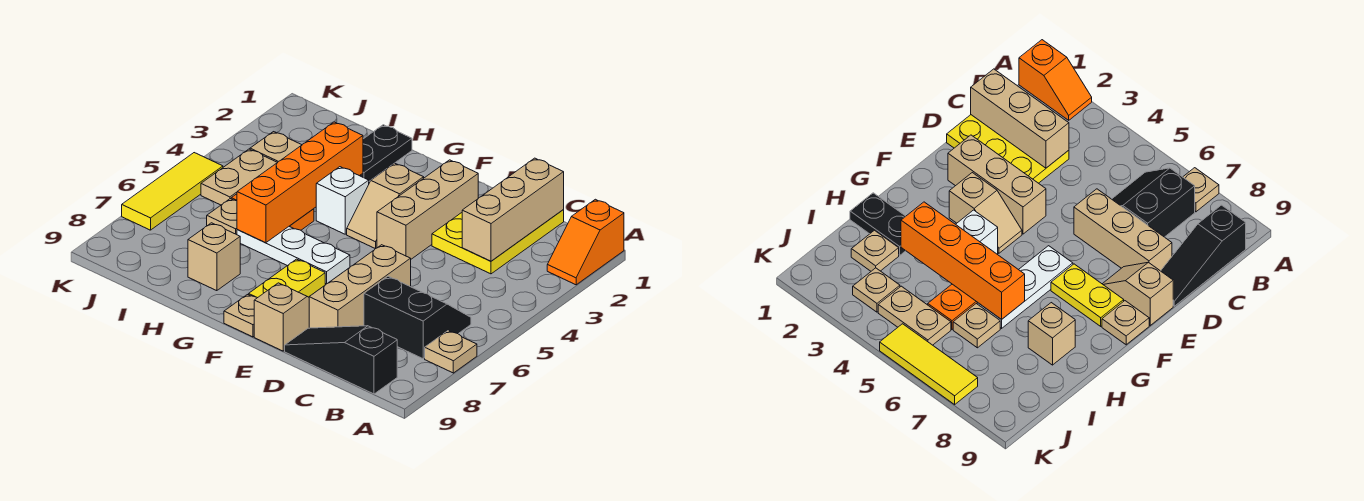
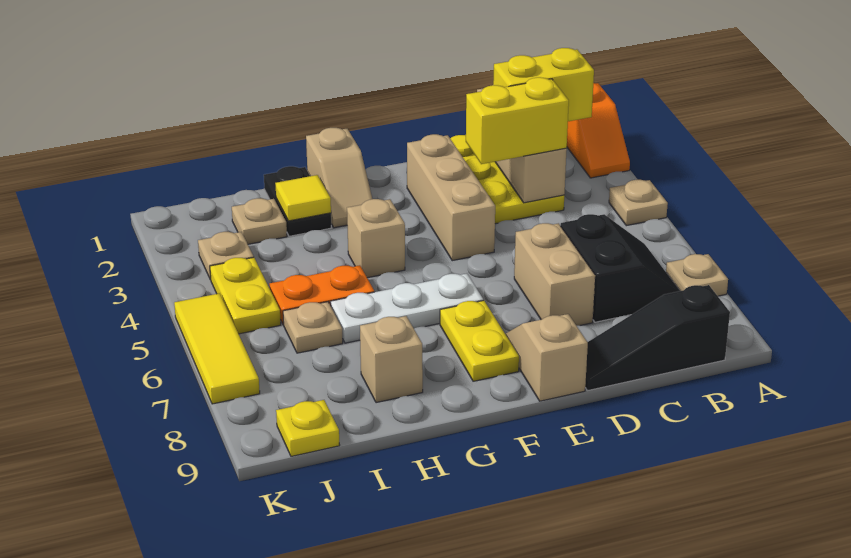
none -> yellow 1x2 brick [493,48,594,121]
black 2x2 slope [364,276,471,359] -> black 2x2 slope turned to [561,214,680,322]
none -> yellow 1x2 brick [466,77,569,164]
tan 1x3 brick [309,245,411,328] -> tan 1x2 brick [514,223,595,326]
tan 1x2 slope [347,163,424,249] -> tan 1x2 slope moved to [306,128,372,228]
tan 1x1 plate [224,295,257,337] -> tan 1x1 plate moved to [609,180,668,226]
white 1x1 brick [316,167,369,234] -> tan 1x1 brick [347,199,405,278]
none -> yellow 1x1 tile [275,175,331,221]
orange 1x4 brick [237,122,363,243] -> none
tan 1x2 plate [201,149,277,205] -> yellow 1x2 plate [210,257,281,334]
none -> yellow 1x1 plate [276,400,340,456]

